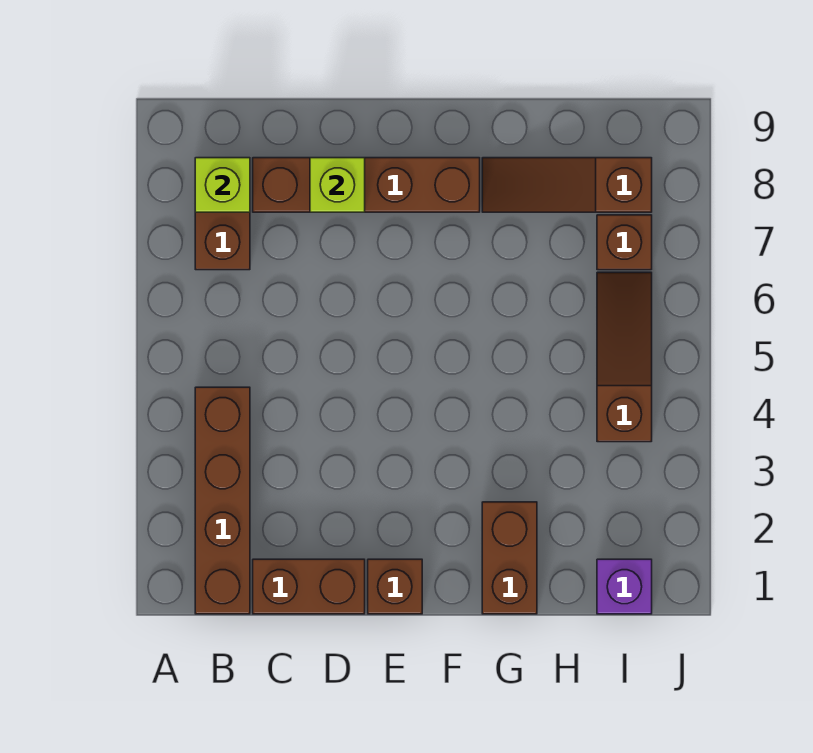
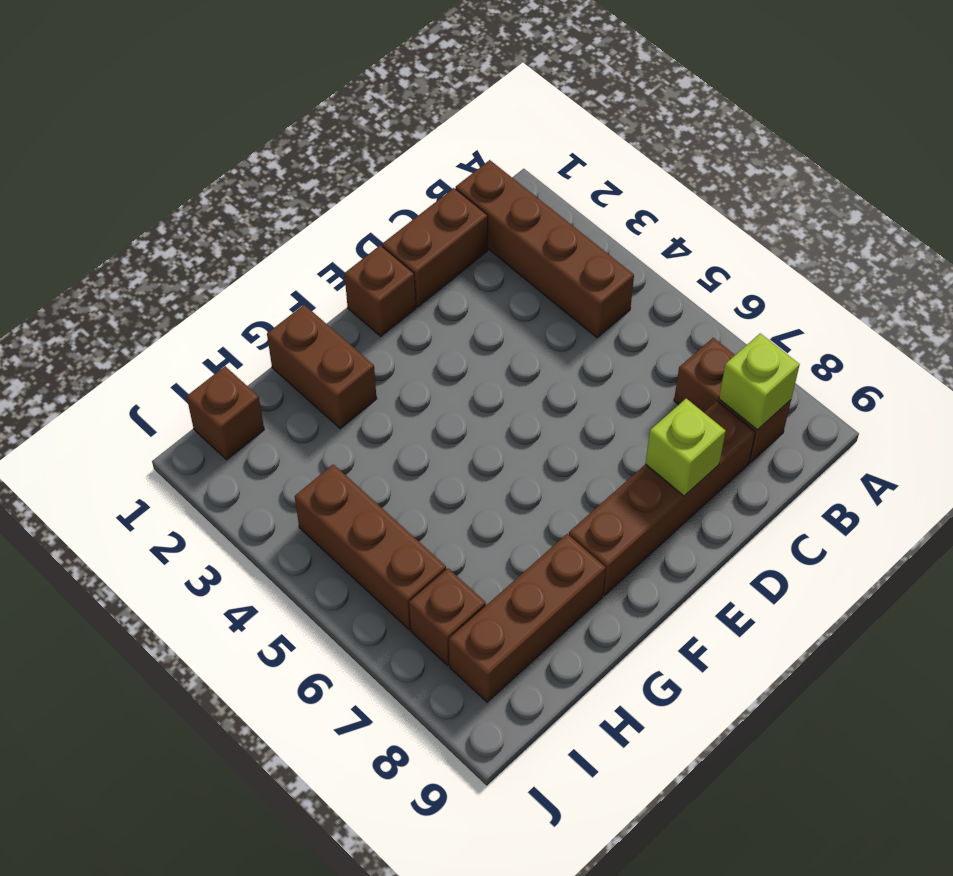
brown 1x3 slope [482,158,652,212] -> brown 1x3 brick [449,534,606,702]
purple 1x1 brick [597,559,652,614] -> brown 1x1 brick [187,366,264,460]
brown 1x3 slope [597,272,652,442] -> brown 1x3 brick [295,464,446,629]

